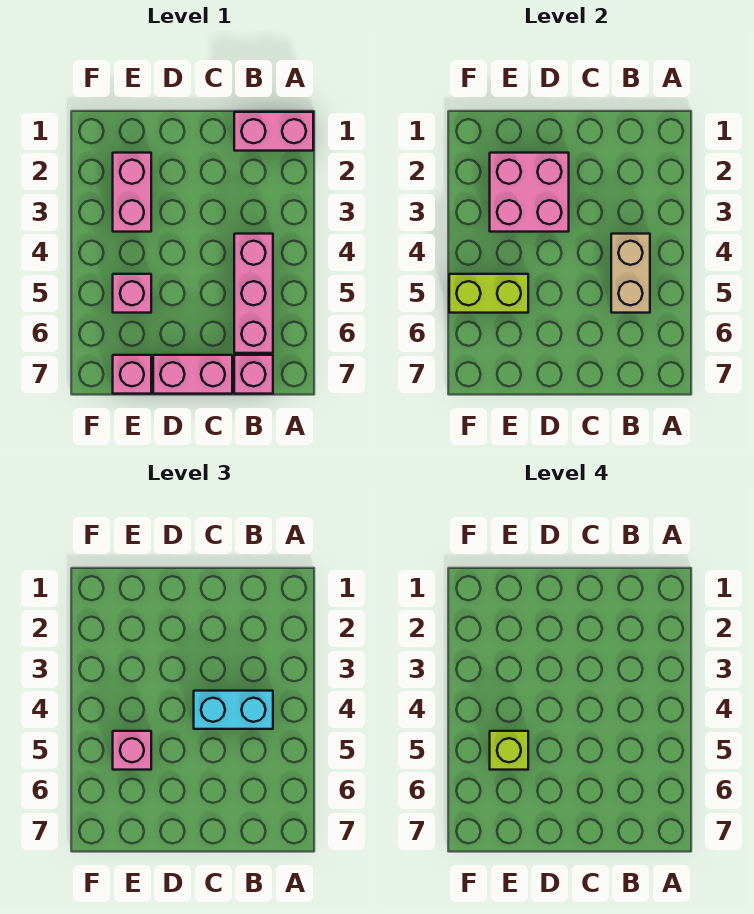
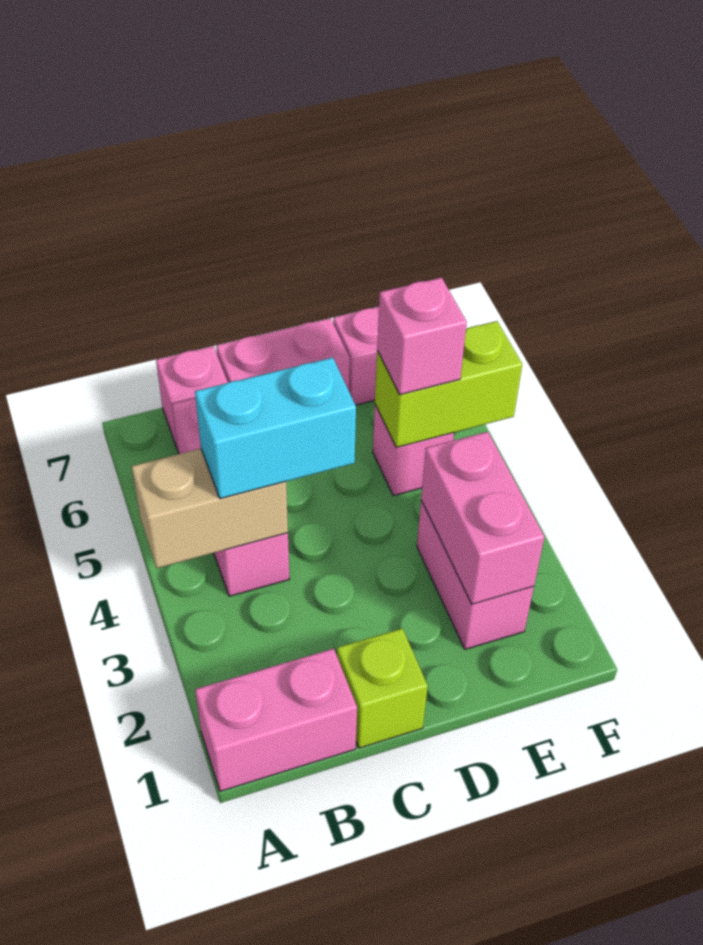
tan 1x2 brick [611,234,650,313] -> tan 1x2 brick turned to [131,449,288,568]
pink 2x2 brick [490,153,569,232] -> pink 1x2 brick [421,432,544,604]
lime 1x1 brick [490,731,528,770] -> lime 1x1 brick moved to [337,629,428,748]

